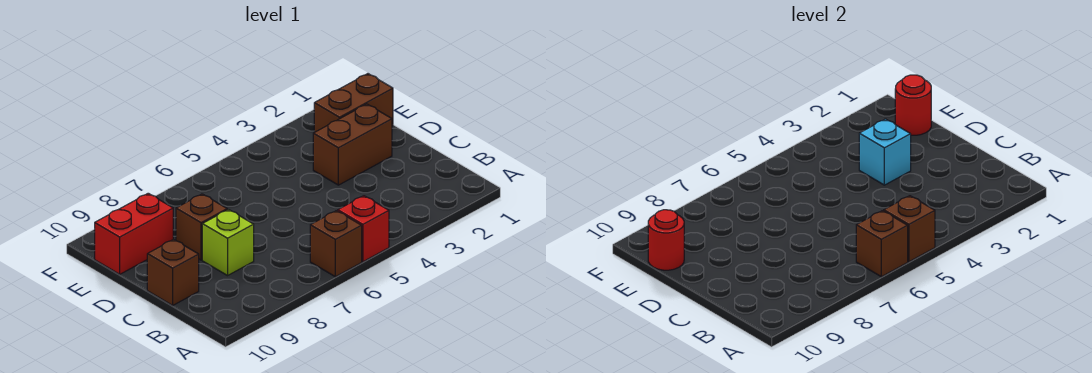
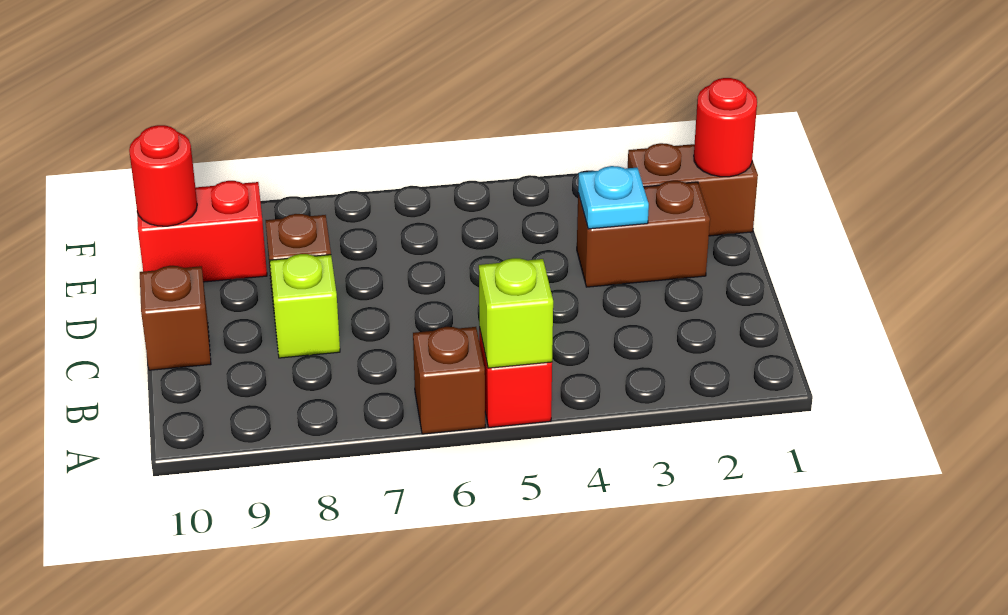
brown 1x1 brick [884,196,935,262] -> lime 1x1 brick [479,258,553,368]
brown 1x1 brick [856,211,908,277] -> none
cyan 1x1 brick [859,119,911,185] -> cyan 1x1 plate [578,166,649,229]

